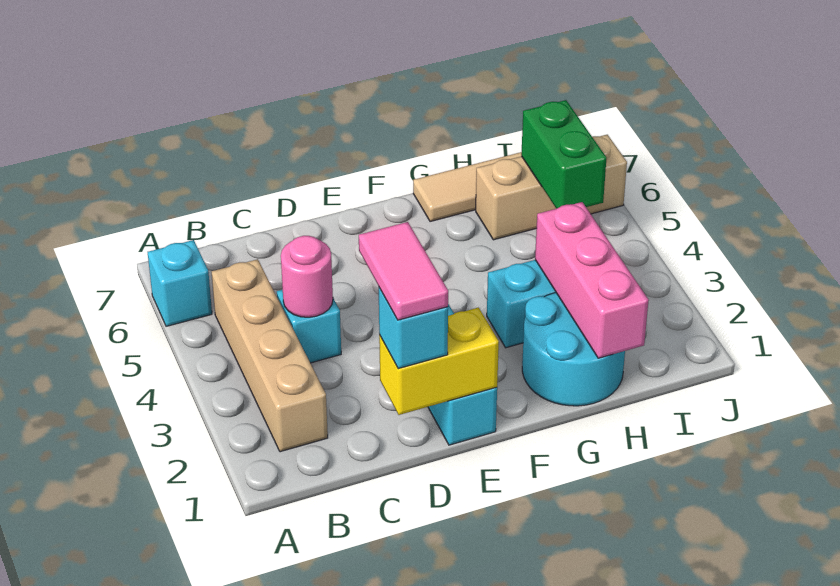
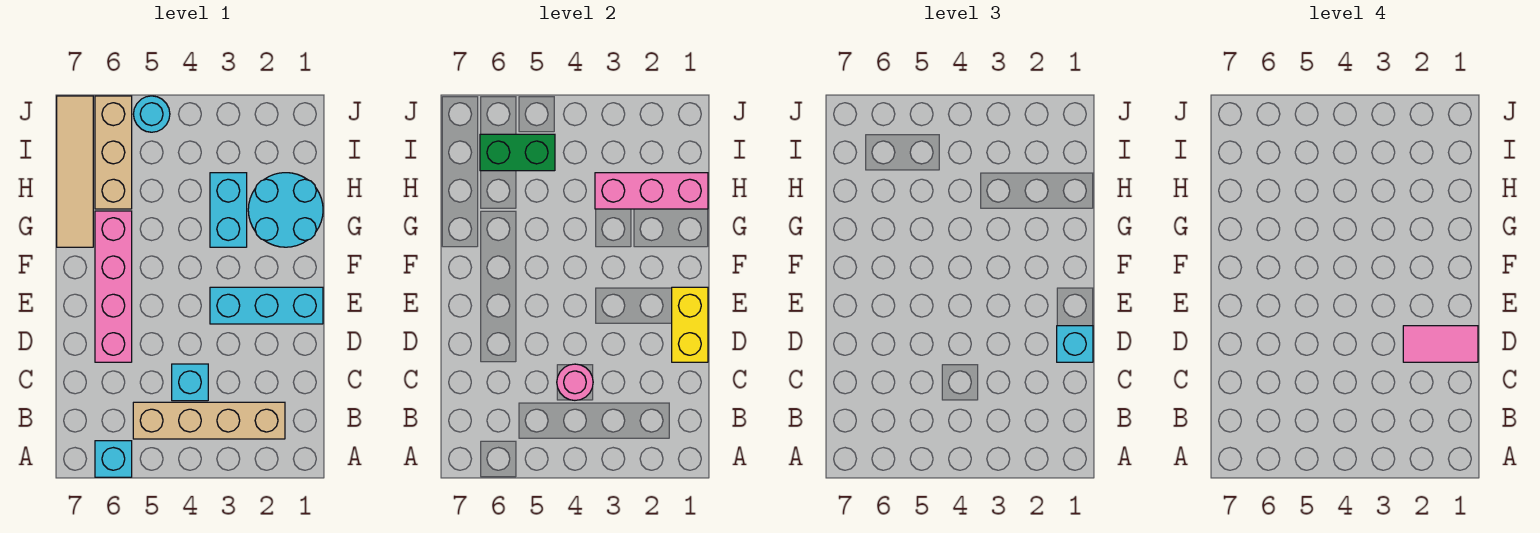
none -> pink 1x4 brick [95,211,132,362]
none -> cyan 1x1 round brick [133,96,170,132]

